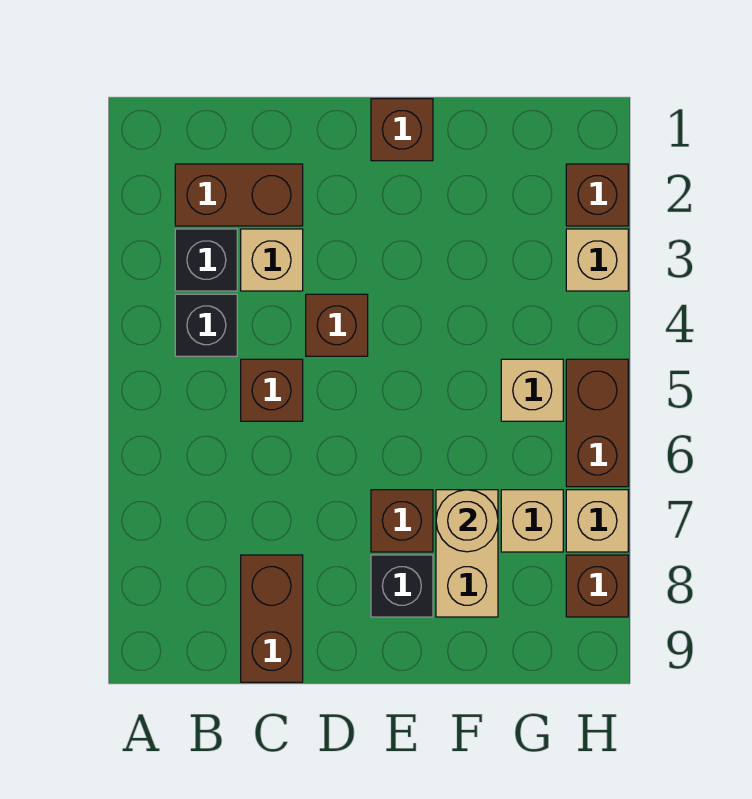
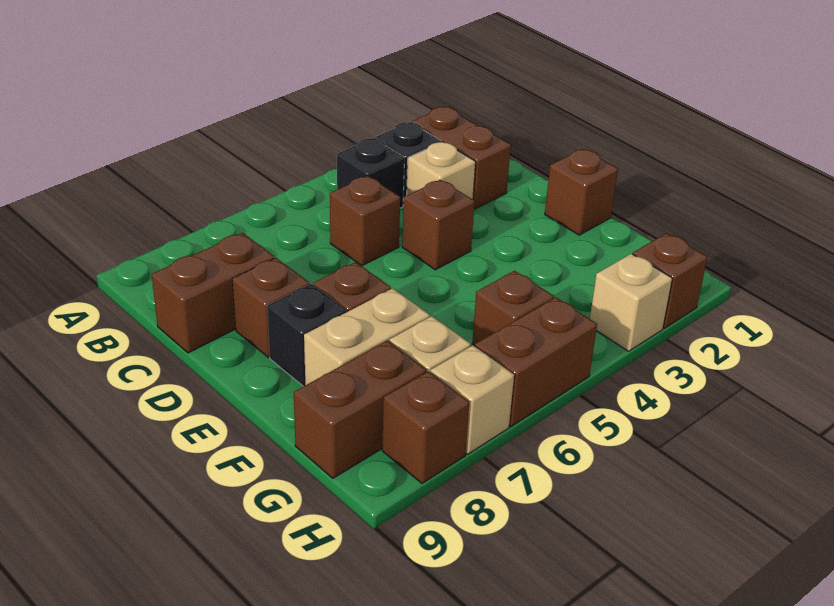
none -> brown 1x1 brick [232,258,310,357]
tan 1x1 round brick [436,490,498,552] -> none
tan 1x1 brick [501,359,563,421] -> brown 1x1 brick [472,271,554,346]
none -> brown 1x2 brick [294,341,426,478]

